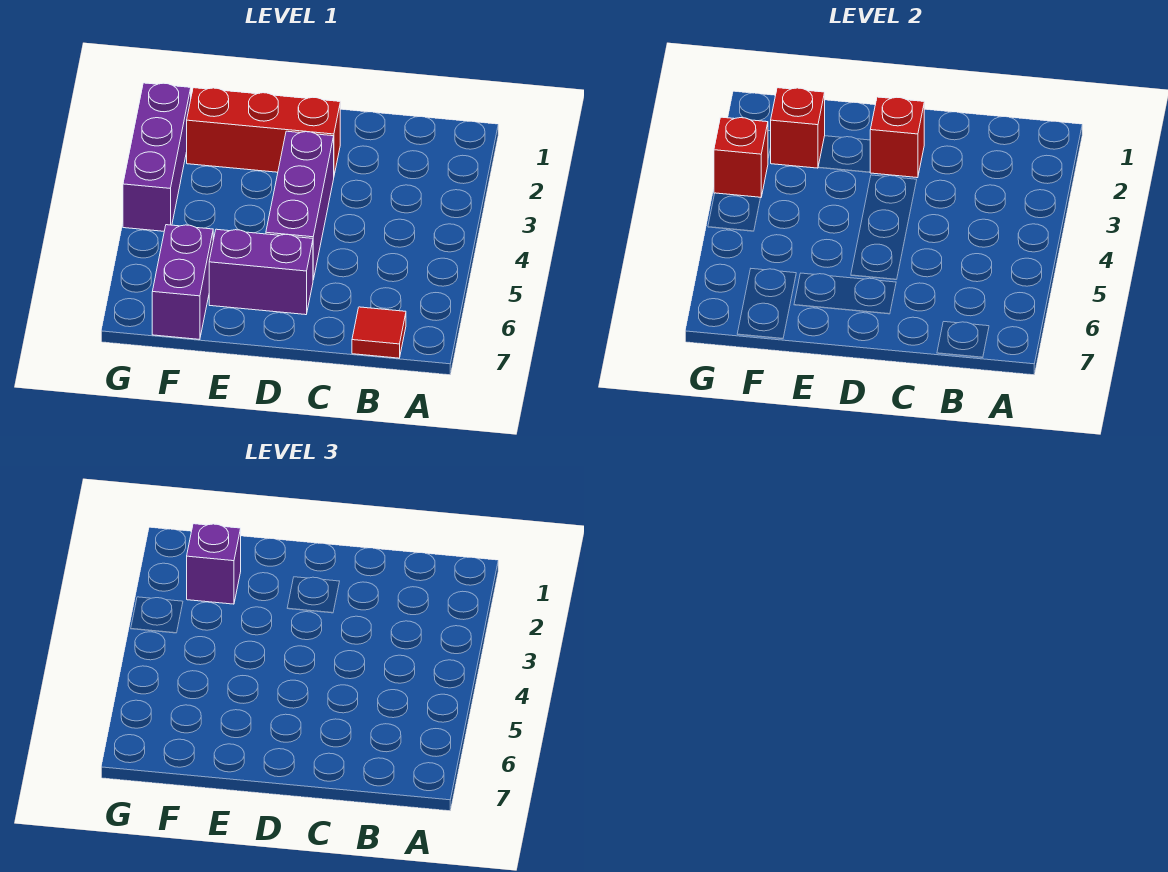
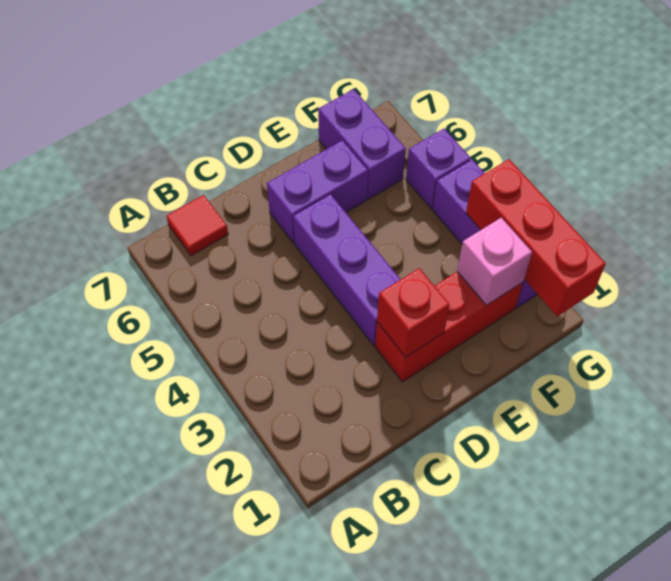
red 1x1 brick [771,88,825,168] -> pink 1x1 brick [457,218,532,305]
purple 1x1 brick [187,524,241,604] -> purple 1x1 brick moved to [406,129,471,209]
red 1x1 brick [714,117,768,198] -> red 1x3 brick [466,159,606,316]

